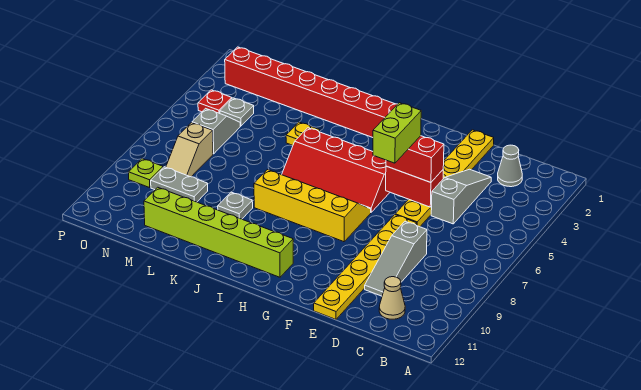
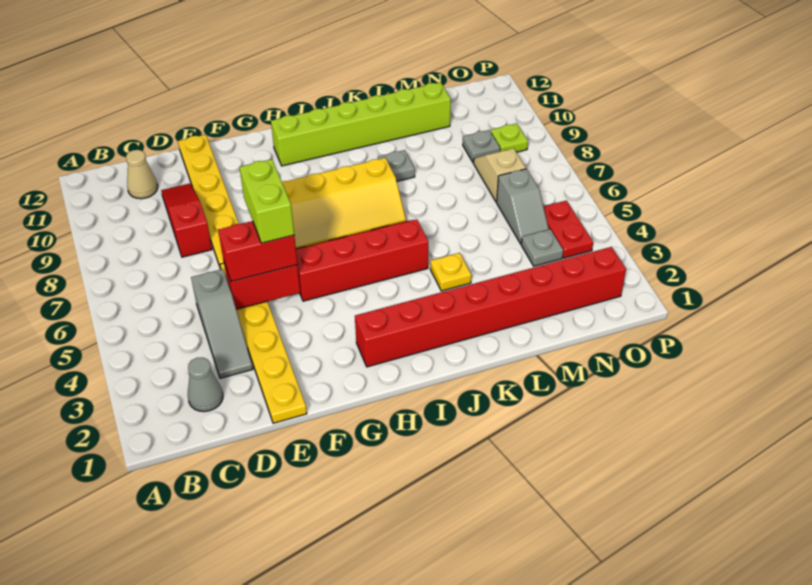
grey 1x3 slope [365,221,427,296] -> red 1x3 slope [161,184,212,257]
grey 1x2 plate [151,167,208,202] -> grey 1x1 plate [463,130,500,163]
red 1x1 plate [198,90,232,114] -> red 1x2 plate [543,201,593,258]

